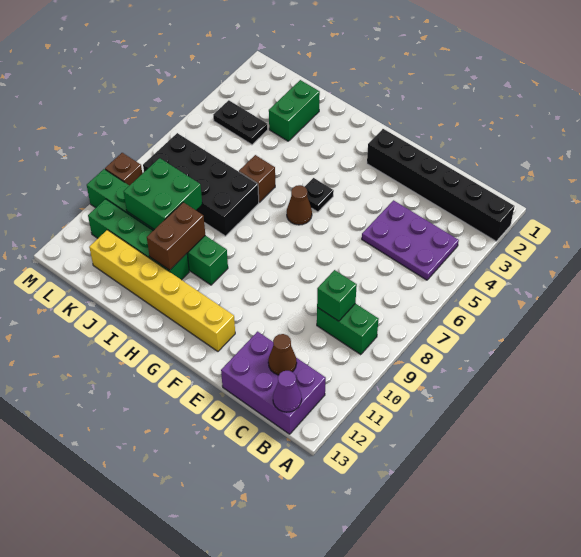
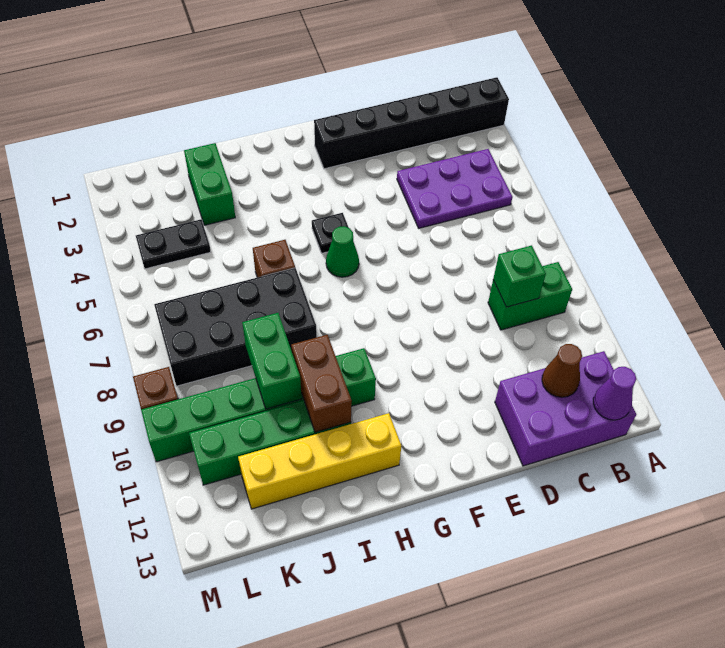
yellow 1x6 brick [89,230,235,351] -> yellow 1x4 brick [238,413,401,509]
brown 1x1 cone [287,185,312,225] -> green 1x1 cone [326,226,359,277]
green 2x2 brick [124,158,202,230] -> green 1x2 brick [242,313,302,409]

